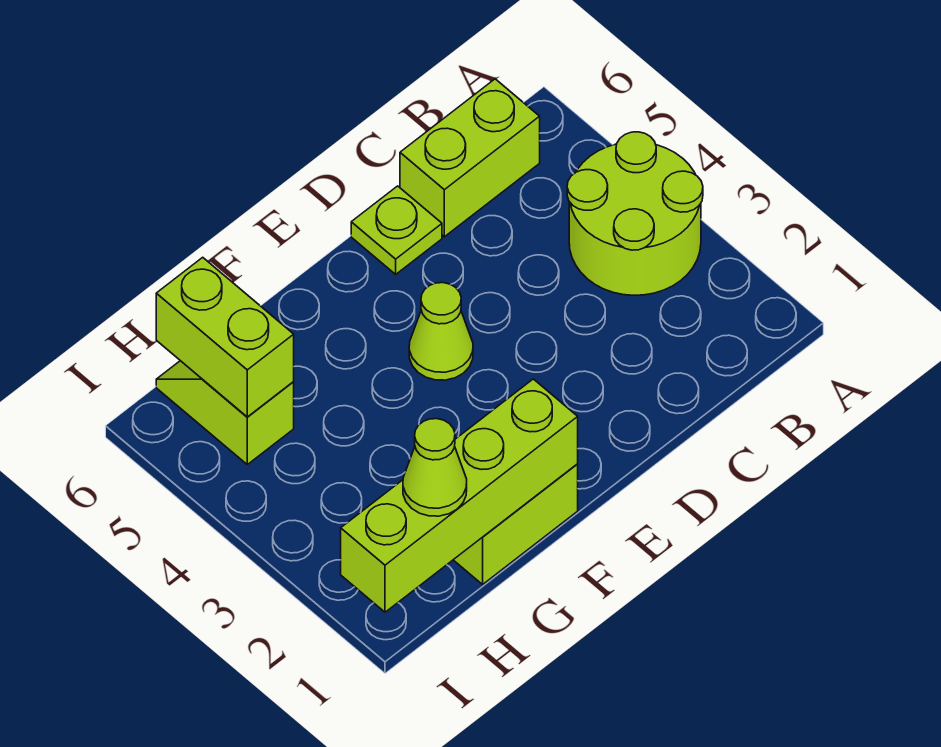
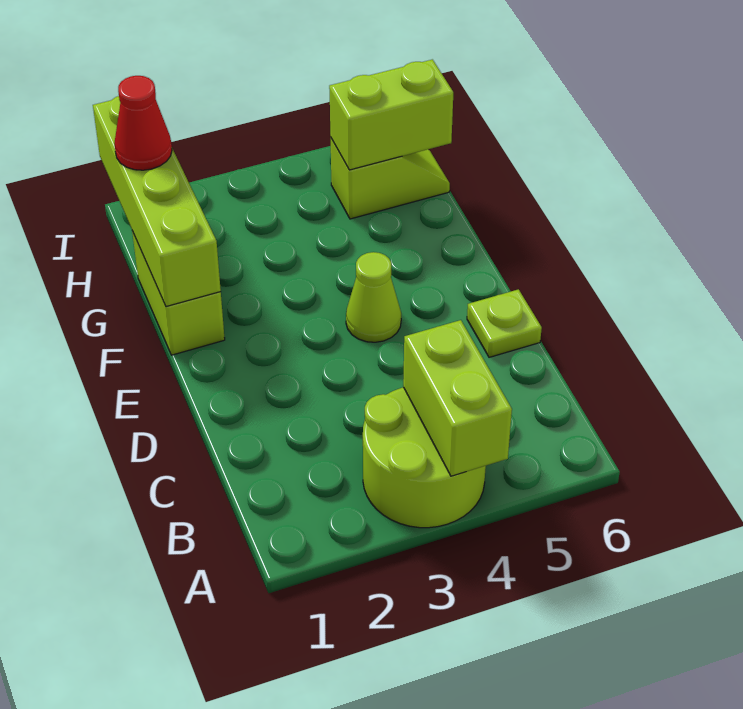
lime 1x2 brick [400,79,540,237] -> lime 1x2 brick moved to [403,320,512,476]
lime 1x1 cone [403,419,467,516] -> red 1x1 cone [114,76,172,170]

